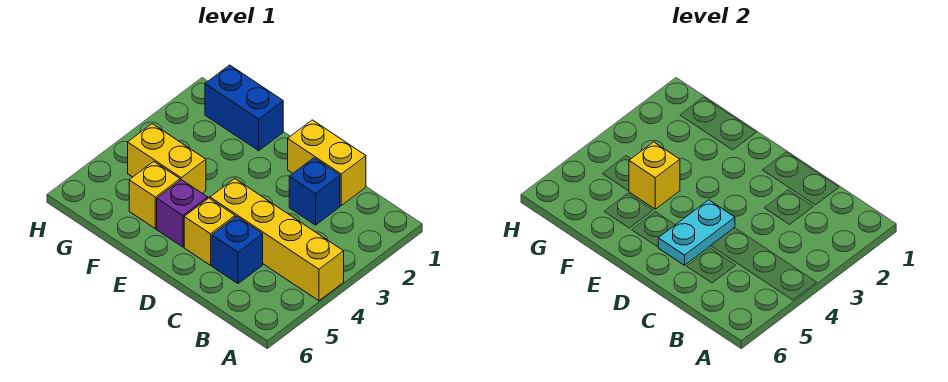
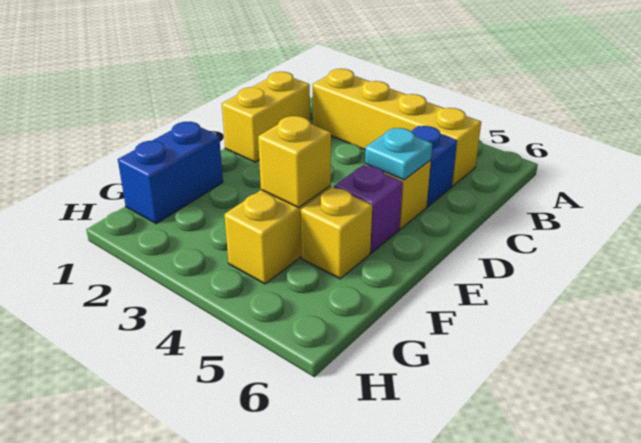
yellow 1x4 brick [210,179,344,301] -> yellow 1x4 brick turned to [313,69,481,186]
blue 1x1 brick [289,158,340,225] -> none
cyan 1x2 plate [658,200,735,265] -> cyan 1x1 plate [365,128,432,180]

